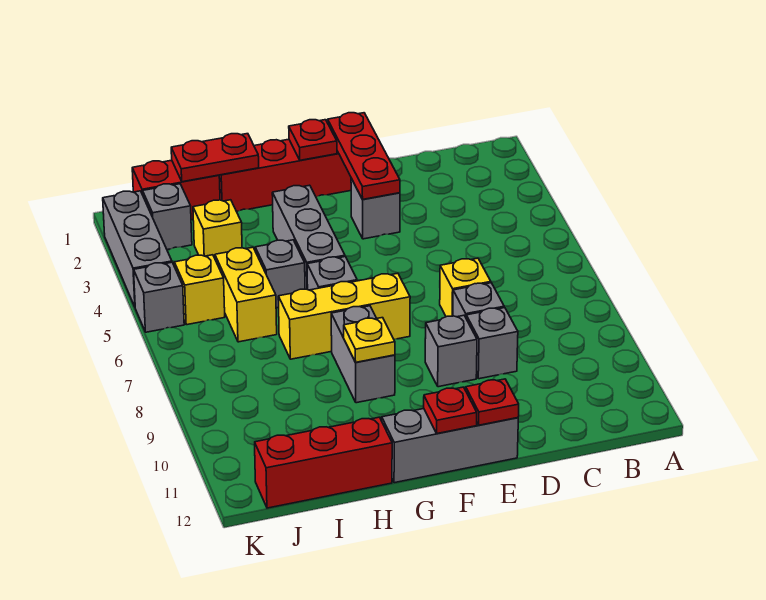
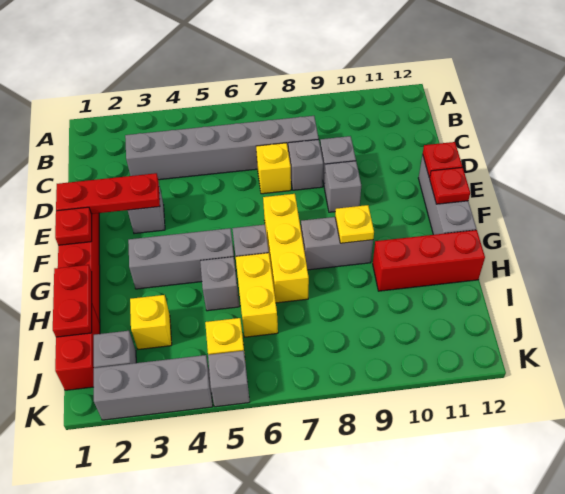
none -> grey 1x6 brick [125,116,319,180]
red 1x3 brick [255,417,392,508] -> red 1x3 brick turned to [373,230,485,291]
yellow 1x2 brick [215,247,277,342] -> yellow 1x2 brick turned to [236,253,278,337]

